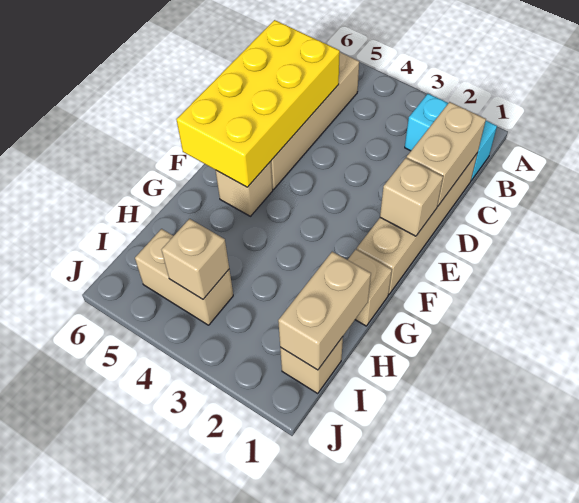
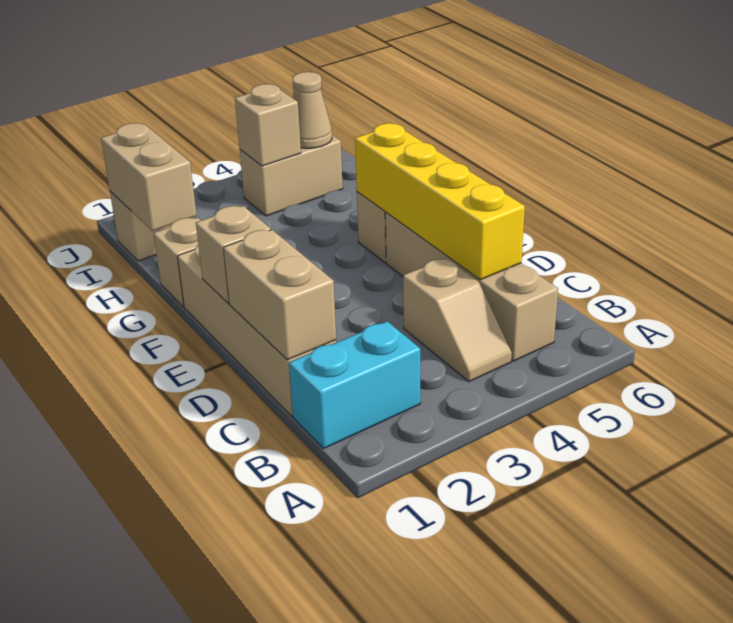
none -> tan 1x2 slope [403,258,512,382]
yellow 2x4 brick [176,20,340,187] -> yellow 1x4 brick [355,123,525,280]
none -> tan 1x1 cone [293,72,332,148]

